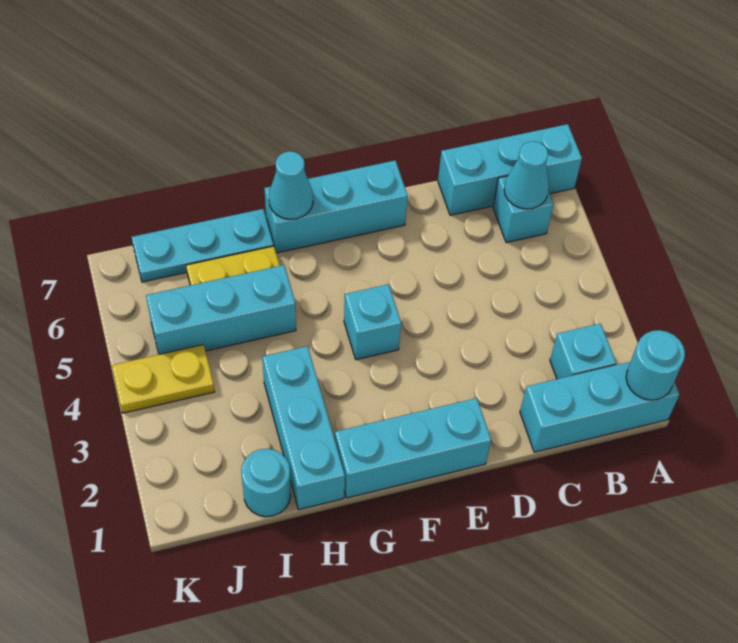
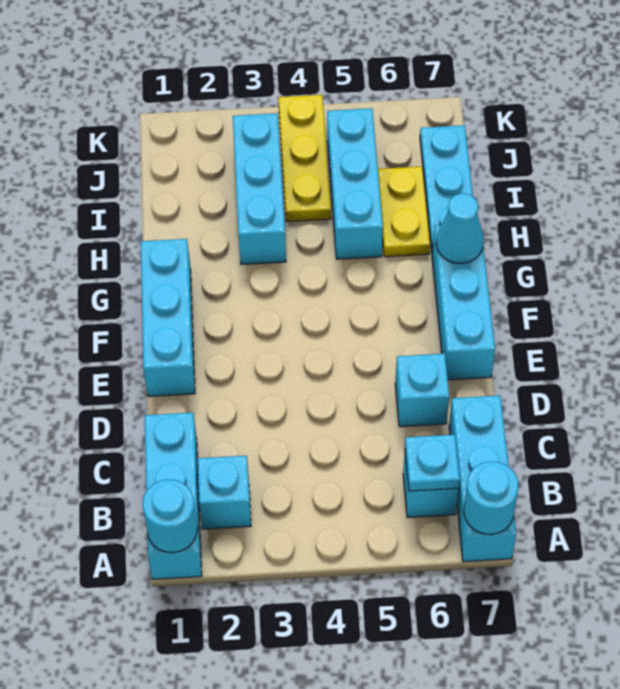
cyan 1x1 cone [504,141,549,209] -> cyan 1x1 plate [405,435,460,491]
cyan 1x1 brick [344,284,401,360] -> cyan 1x1 brick moved to [395,354,449,427]
cyan 1x3 brick [262,346,345,510] -> cyan 1x3 brick turned to [233,113,286,264]
cyan 1x1 round brick [241,449,291,517] -> cyan 1x1 round brick moved to [464,461,519,535]
yellow 1x2 plate [112,345,215,413] -> yellow 1x3 plate [278,95,331,222]

